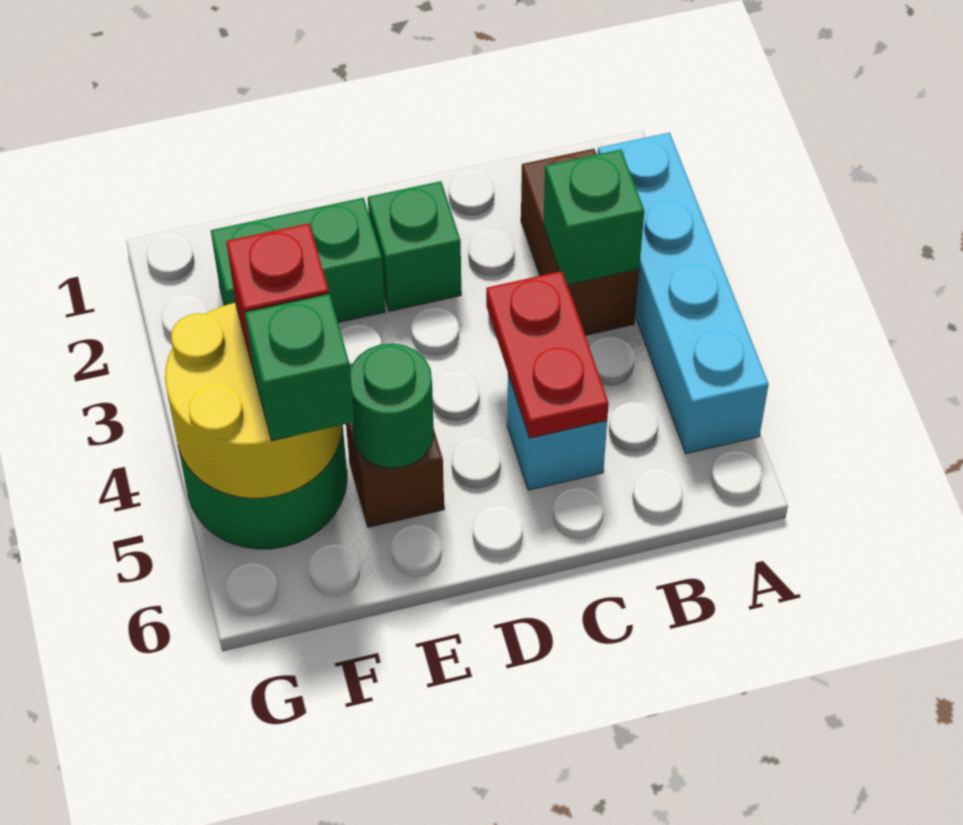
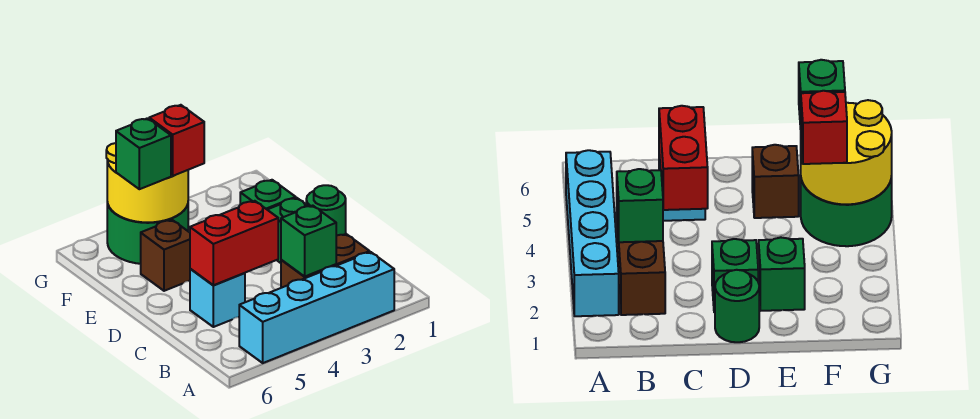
red 1x2 plate [486,271,609,438] -> red 1x2 brick [190,201,278,285]
green 1x2 brick [211,198,385,323] -> green 1x1 brick [240,180,296,209]
green 1x1 round brick [350,343,434,468] -> green 1x1 round brick moved to [306,185,346,236]

